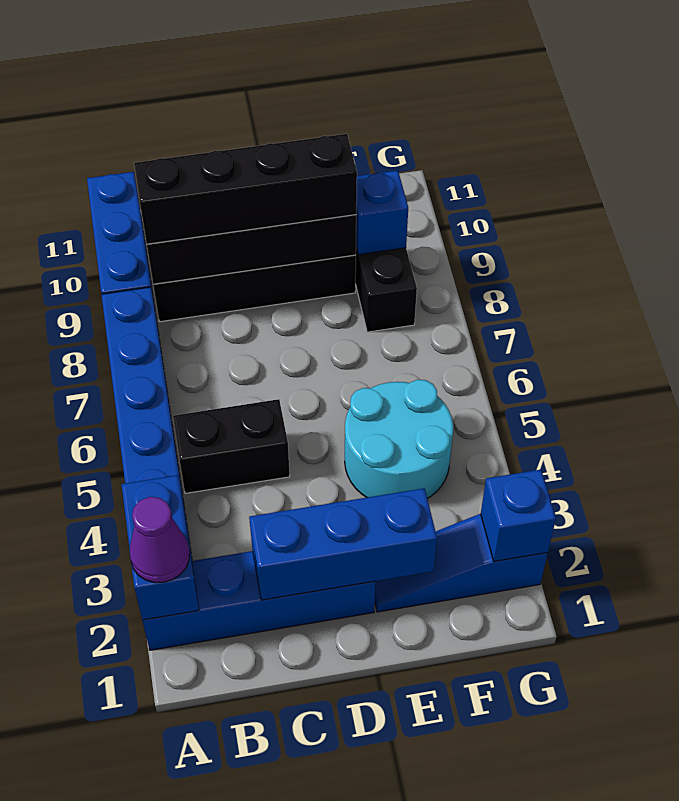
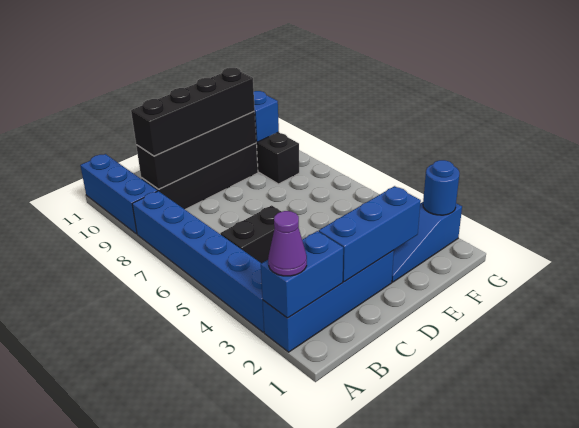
blue 1x2 brick [122,475,199,620] -> blue 1x2 brick turned to [261,231,343,318]
cyan 2x2 round brick [345,380,453,499] -> none
blue 1x1 brick [481,470,556,561] -> blue 1x1 round brick [423,160,460,215]

